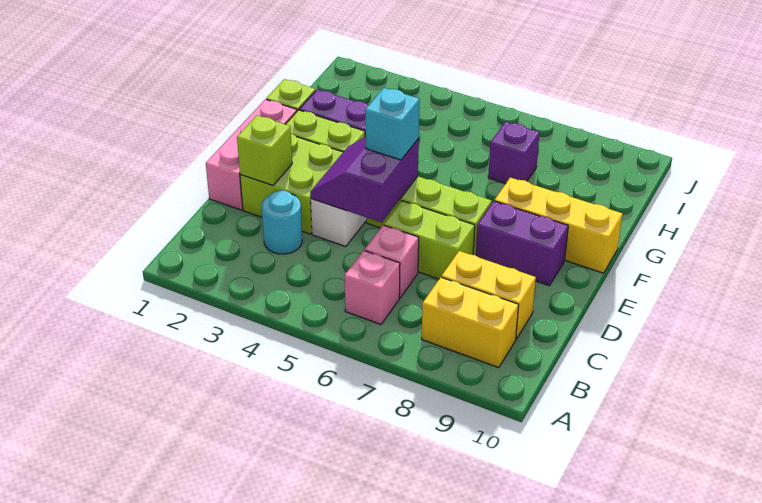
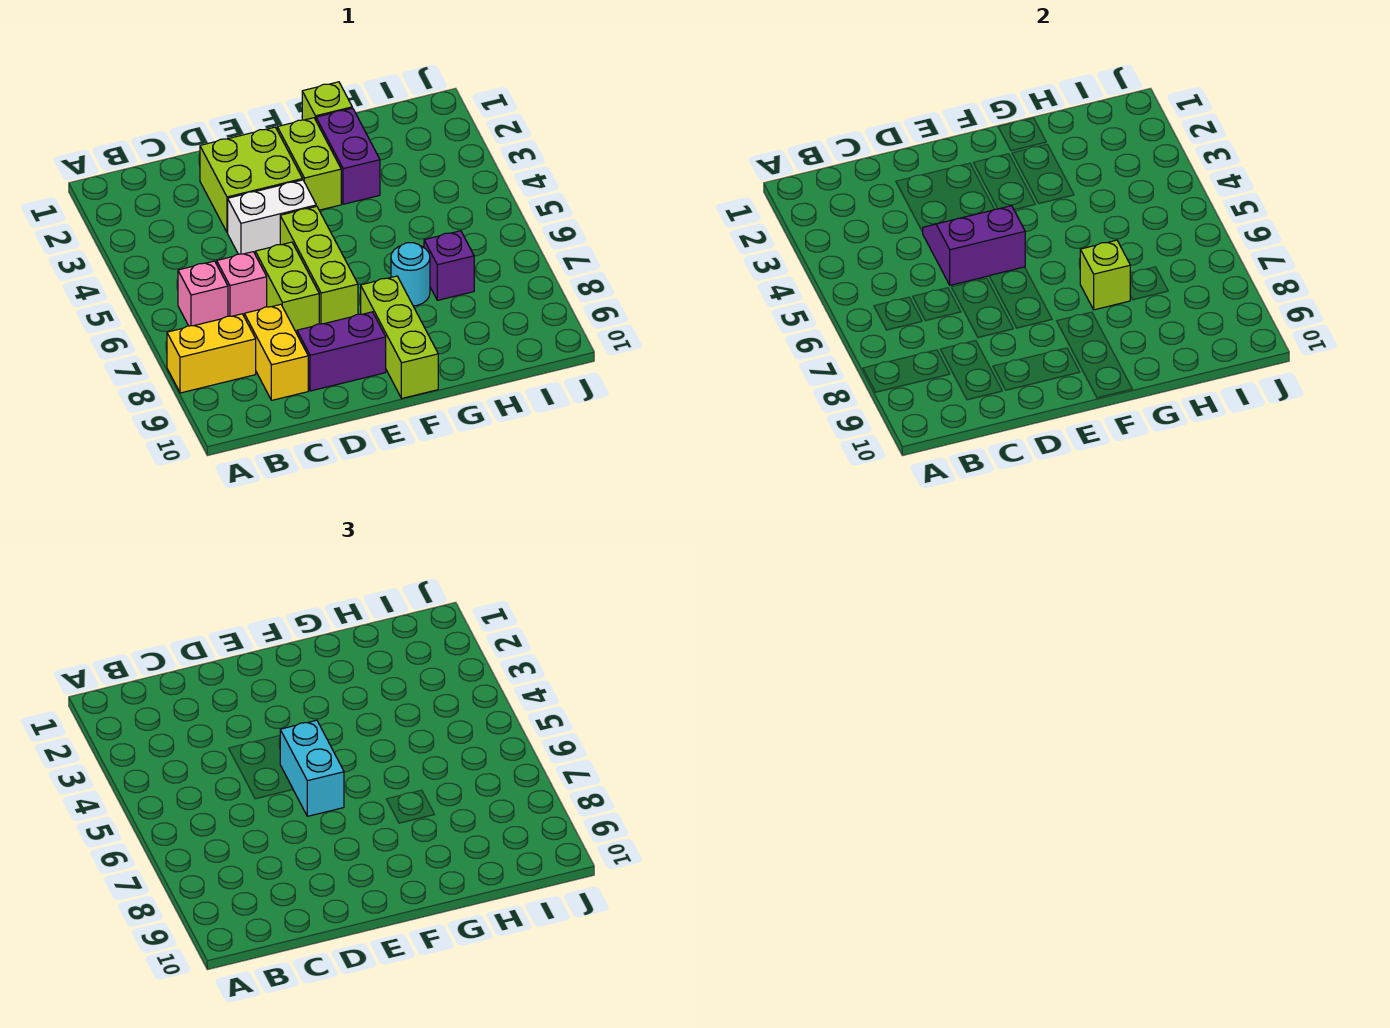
yellow 1x2 brick [422,277,519,368] -> yellow 1x2 brick turned to [167,314,256,393]
cyan 1x1 round brick [262,190,302,254] -> cyan 1x1 round brick moved to [391,243,430,306]
pink 1x3 brick [206,99,297,210] -> none
lime 1x1 brick [237,115,292,186] -> lime 1x1 brick moved to [1080,240,1130,310]
cyan 1x1 brick [365,88,420,160] -> cyan 1x2 brick [280,720,344,816]
purple 1x2 brick [476,201,568,286] -> purple 1x2 brick turned to [297,312,386,391]
yellow 1x3 brick [494,178,623,273] -> lime 1x3 brick [361,276,438,398]

